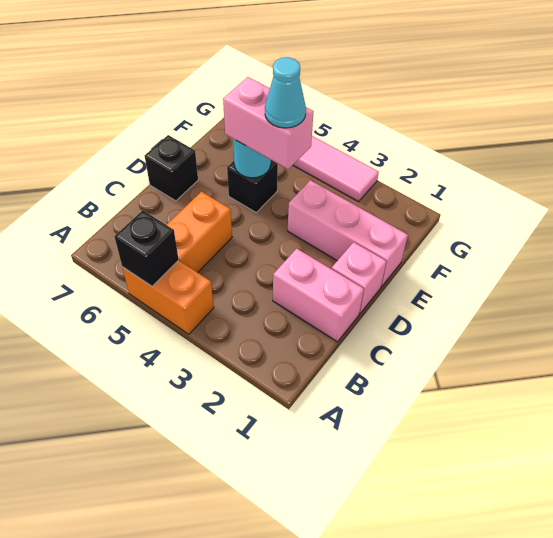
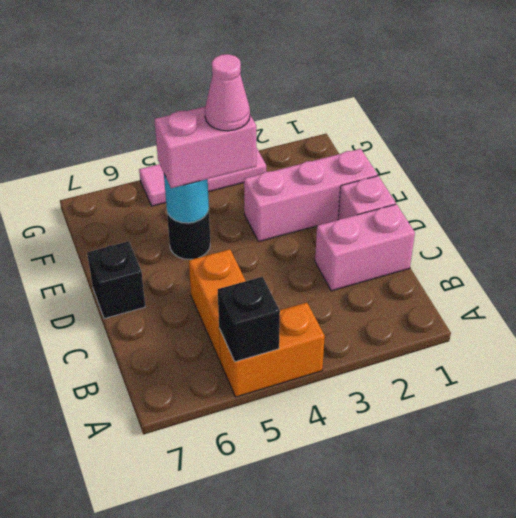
cyan 1x1 cone [265,57,306,128] -> pink 1x1 cone [205,54,250,131]
black 1x1 brick [227,160,278,212] -> black 1x1 round brick [167,209,210,259]

